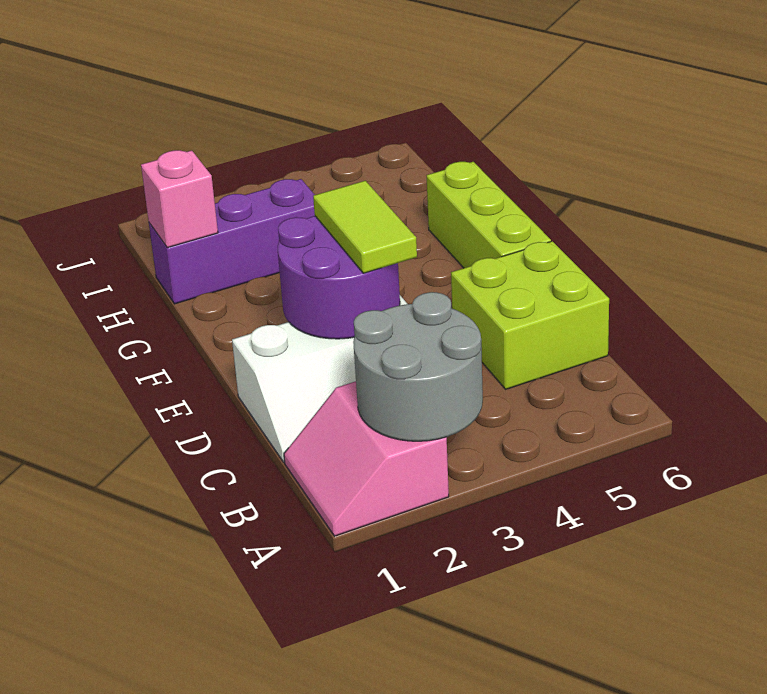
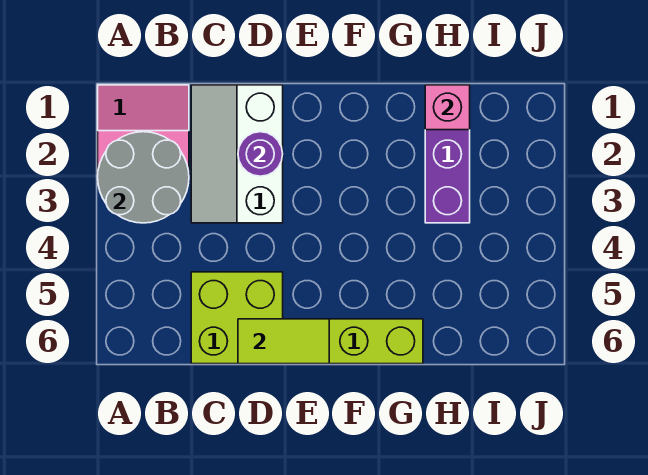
purple 2x2 round brick [278,216,400,339] -> purple 1x1 round brick [238,132,283,176]
lime 1x2 tile [313,181,417,273] -> lime 1x2 tile moved to [238,319,329,364]

